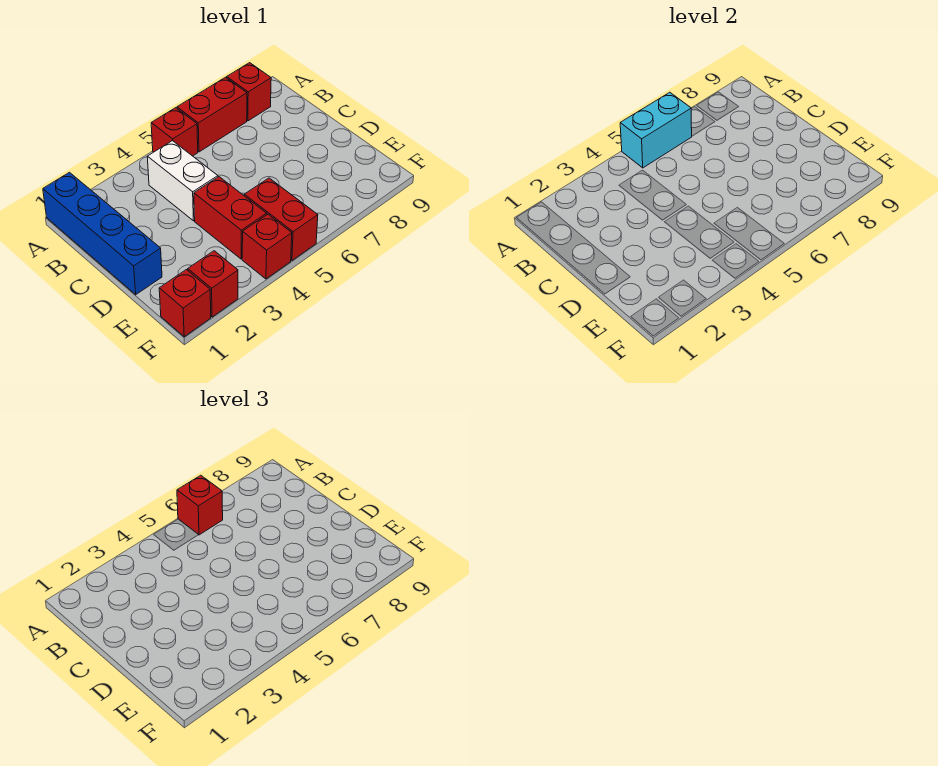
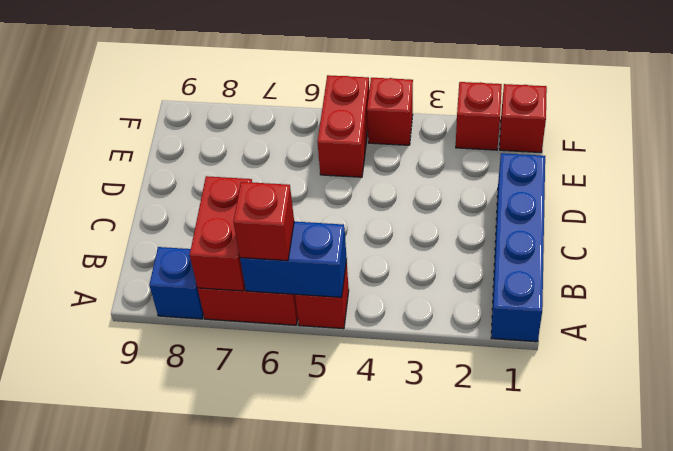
cyan 1x2 brick [620,92,692,168] -> blue 1x2 brick [240,222,347,297]
red 1x1 brick [227,63,271,121] -> blue 1x1 brick [149,247,203,319]
white 1x2 brick [147,141,218,221] -> none
red 1x2 brick [194,177,267,259] -> red 1x2 brick moved to [190,176,252,291]

